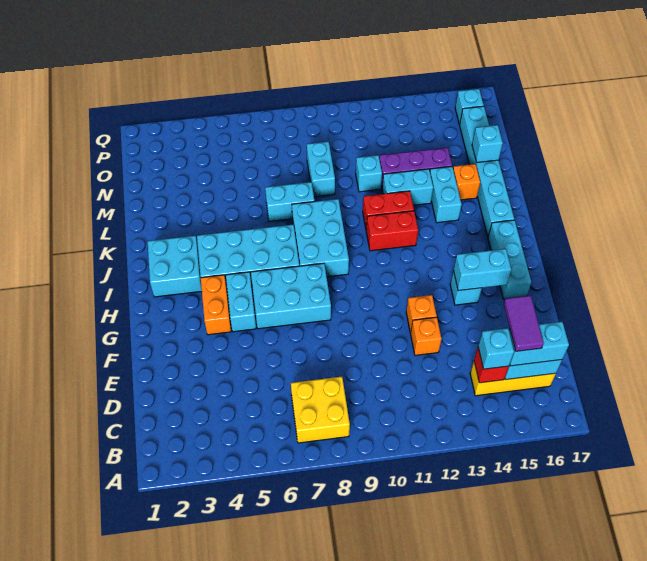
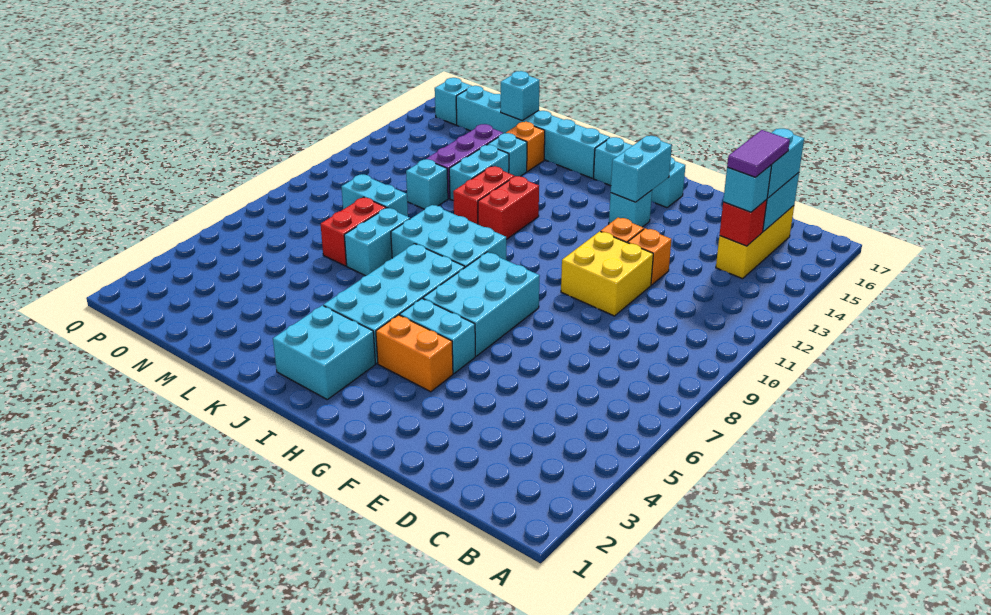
yellow 2x2 brick [291,377,350,443] -> yellow 2x2 brick moved to [561,231,653,316]
purple 1x2 tile [504,295,544,351] -> purple 1x2 tile turned to [727,130,790,177]
cyan 1x2 brick [430,167,462,223] -> cyan 1x1 brick [487,133,527,177]
none -> red 1x2 brick [321,197,386,266]

